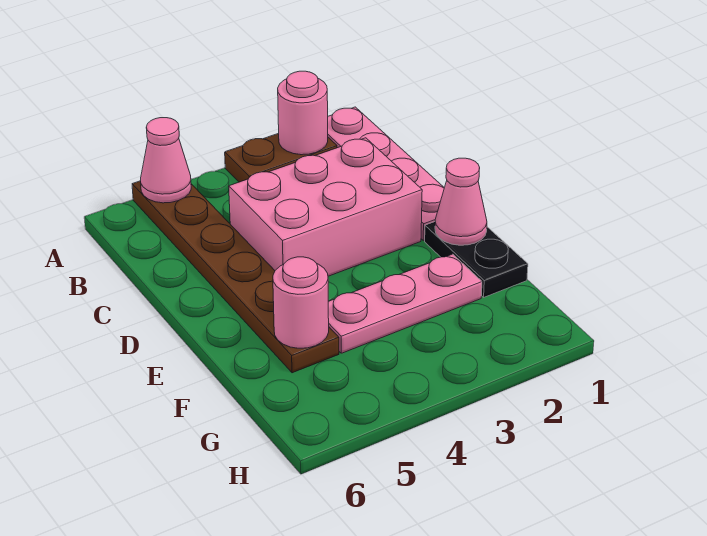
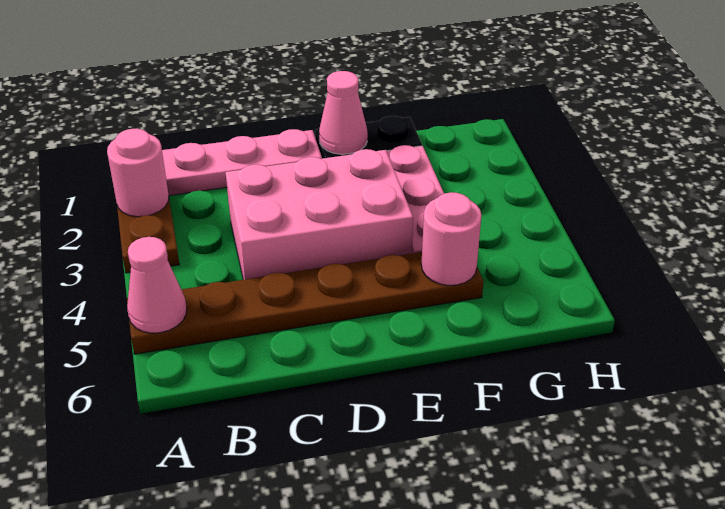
pink 2x3 brick [229,138,422,276] -> pink 2x3 brick turned to [226,149,413,280]

